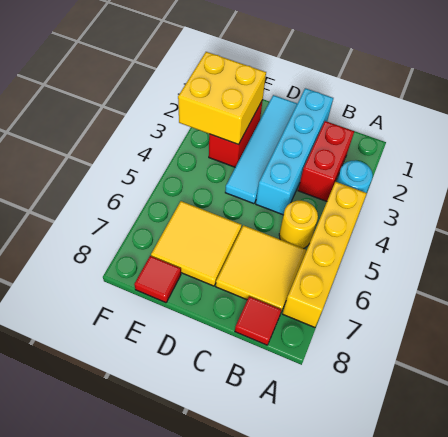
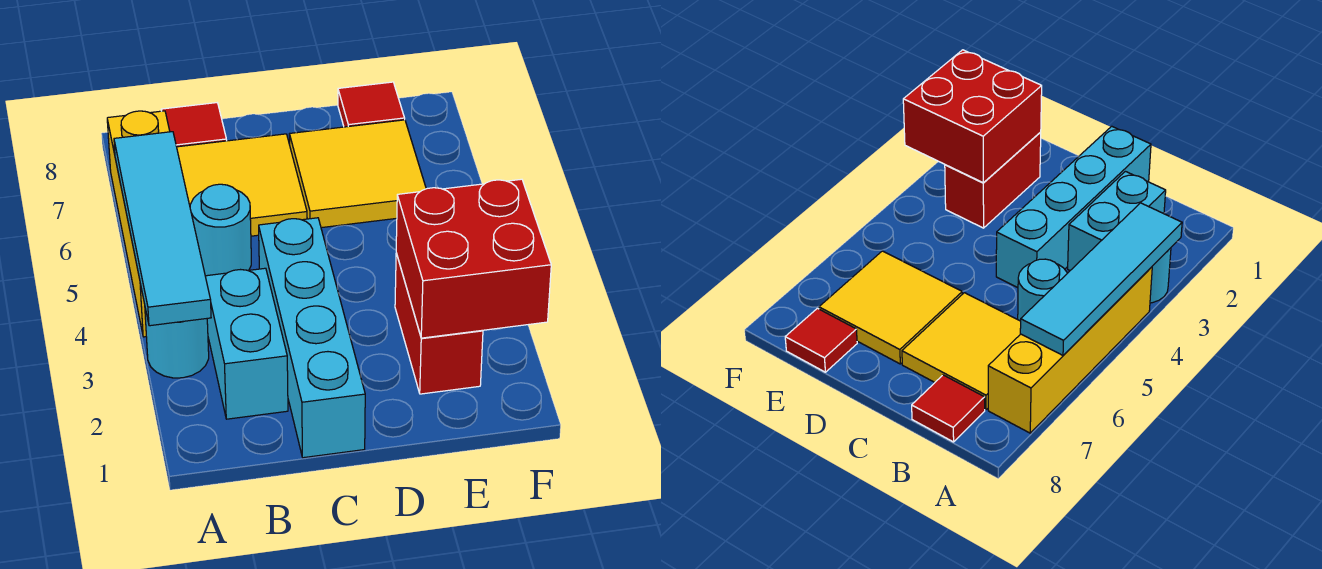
red 1x2 brick [298,121,354,201] -> cyan 1x2 brick [205,268,288,419]
yellow 1x1 round brick [279,201,318,249] -> cyan 1x1 round brick [190,184,251,276]
cyan 1x4 tile [225,95,297,204] -> cyan 1x4 tile moved to [114,132,211,326]
yellow 2x2 brick [178,52,266,145] -> red 2x2 brick [396,179,551,338]

